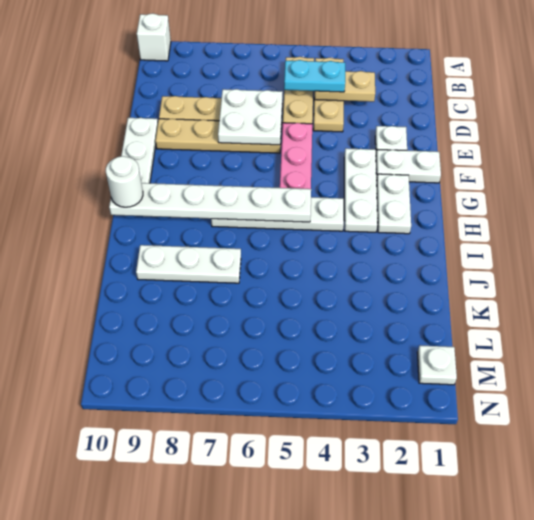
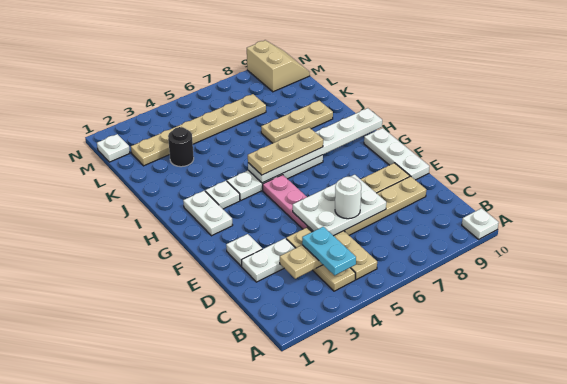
white 1x1 brick [137,13,171,61] -> white 1x1 plate [462,208,499,239]
cyan 1x2 plate [284,60,345,92] -> cyan 1x2 plate turned to [302,227,356,275]
white 2x2 plate [218,89,283,145] -> white 2x3 plate [293,175,386,236]
white 1x2 plate [376,150,441,183] -> white 1x2 plate moved to [242,238,295,282]
white 1x3 plate [344,148,378,232] -> white 1x1 plate [205,181,240,209]
none -> tan 1x3 plate [248,127,323,175]
white 1x1 round brick [106,156,143,207] -> white 1x1 round brick moved to [335,177,361,219]
white 1x3 plate [136,245,241,283] -> tan 1x3 plate [261,101,333,143]
none -> black 1x1 round brick [168,127,194,167]
none -> tan 1x6 plate [131,94,266,166]
none -> tan 2x2 slope [247,40,310,92]

